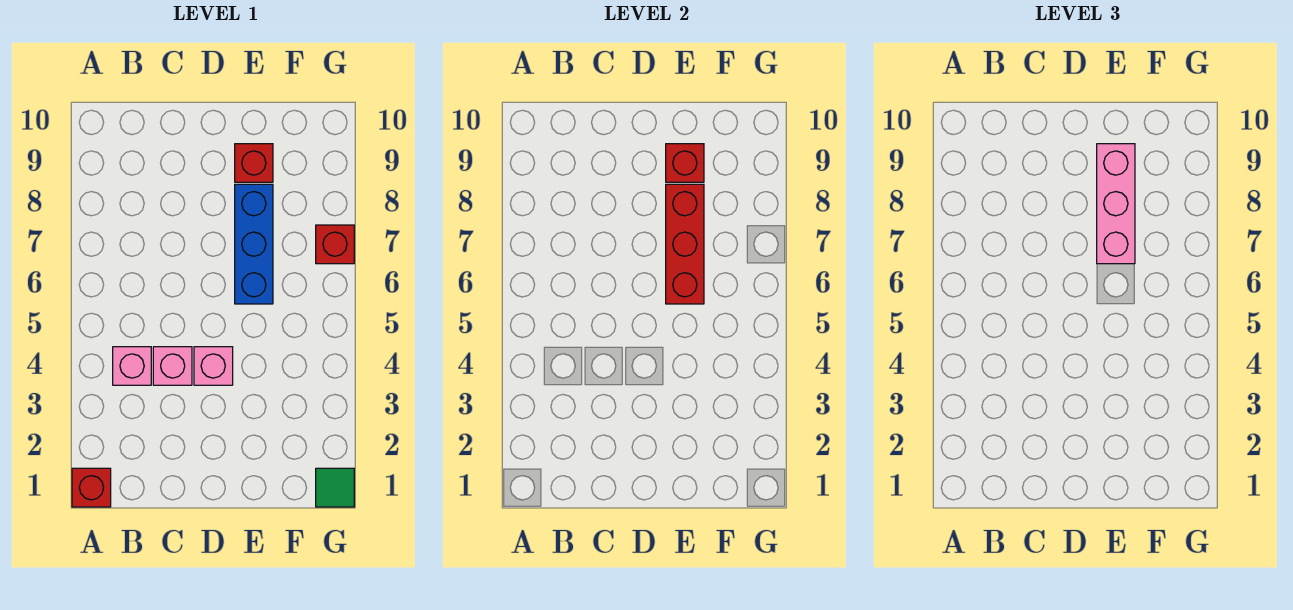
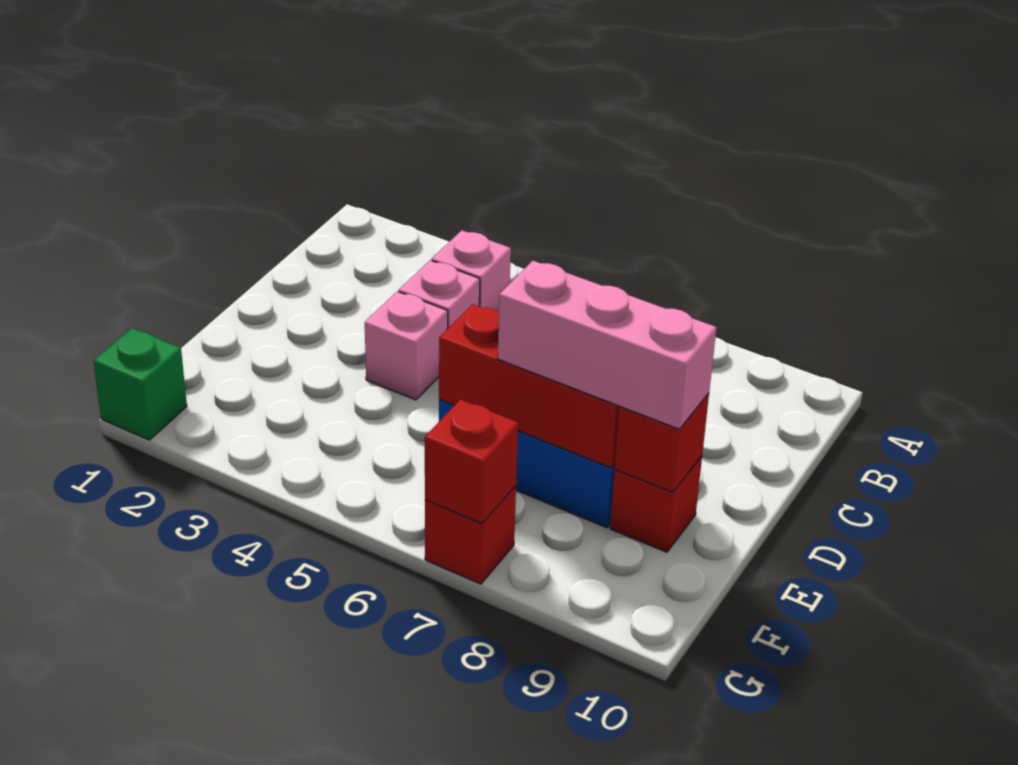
red 1x1 brick [72,468,111,507] -> red 1x1 brick moved to [425,400,518,524]
green 1x1 tile [316,468,354,507] -> green 1x1 brick [93,328,187,440]

